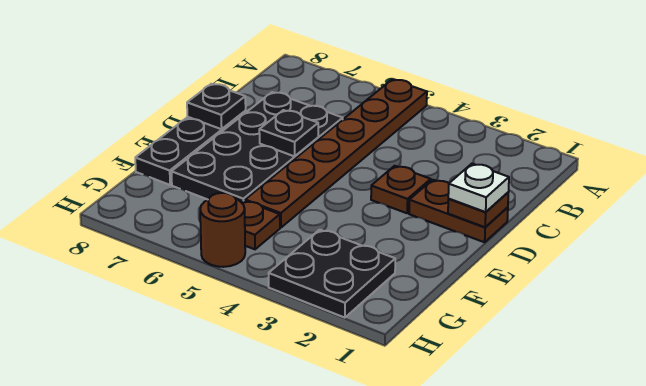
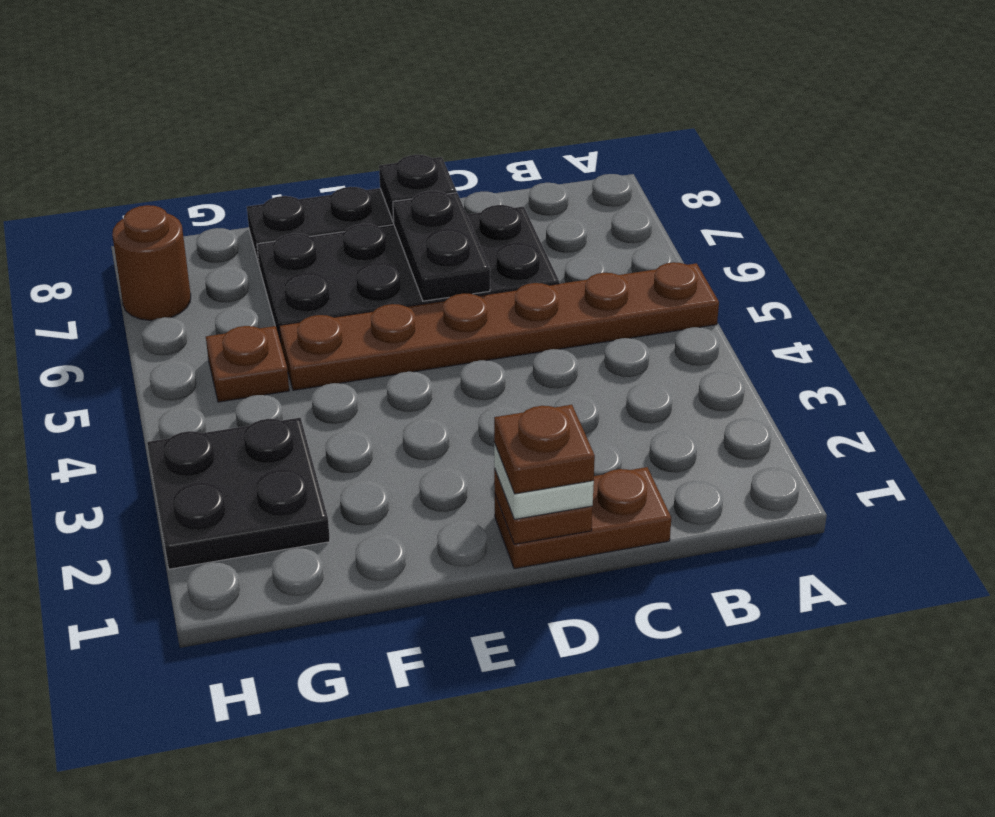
brown 1x2 plate [409,180,508,242] -> brown 1x2 plate turned to [495,467,671,569]
brown 1x1 plate [371,166,431,213] -> brown 1x1 plate moved to [494,405,595,494]
black 1x1 plate [259,110,318,156] -> black 1x2 plate [393,191,490,301]
brown 1x1 round brick [200,193,245,267] -> brown 1x1 round brick moved to [112,205,191,320]

